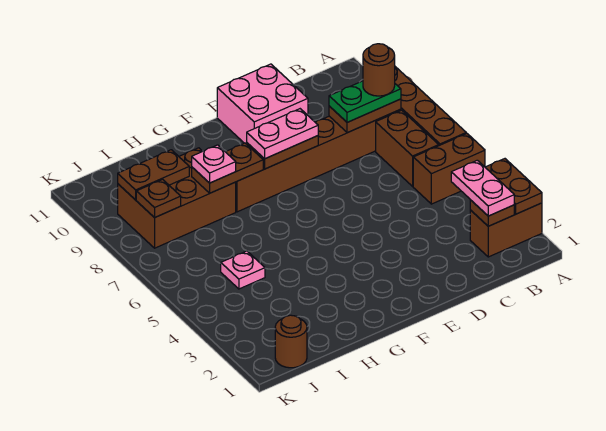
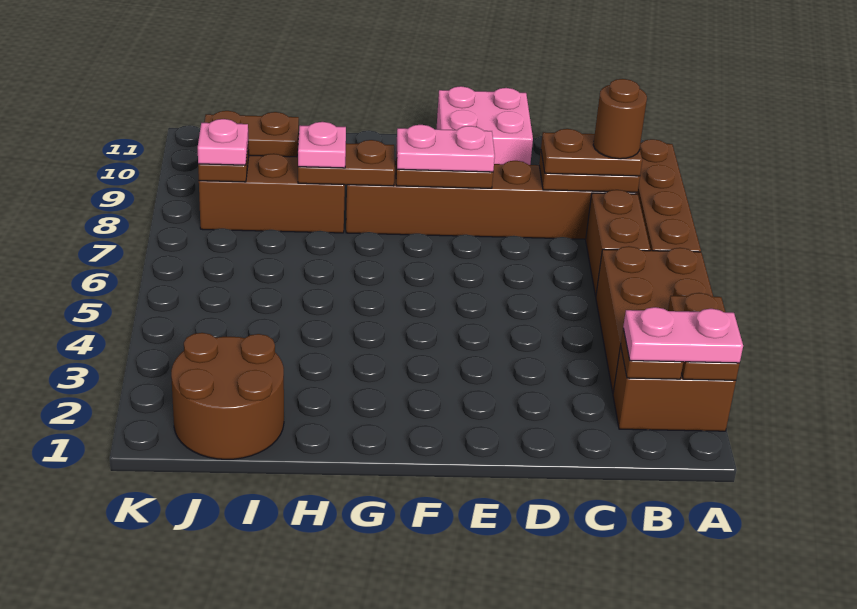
brown 1x2 brick [413,133,485,204] -> brown 2x3 brick [596,246,713,392]
pink 1x2 plate [451,160,514,216] -> pink 1x2 plate turned to [623,307,743,363]
green 1x2 plate [329,81,401,122] -> brown 1x2 plate [541,129,642,176]
pink 1x1 plate [221,251,265,289] -> pink 1x1 plate moved to [198,119,248,165]
brown 1x1 round brick [275,315,307,368] -> brown 2x2 round brick [171,333,284,459]

